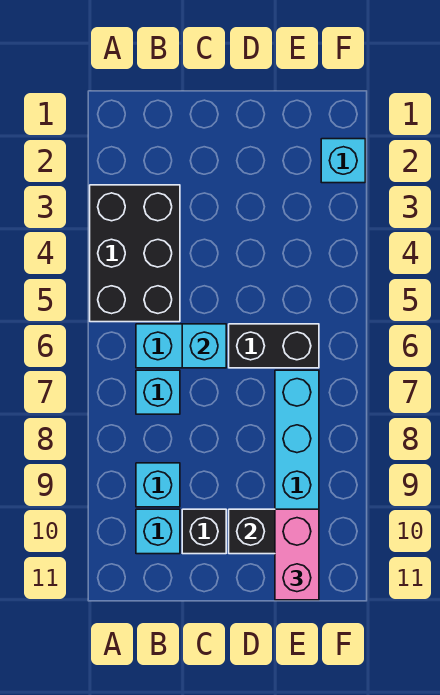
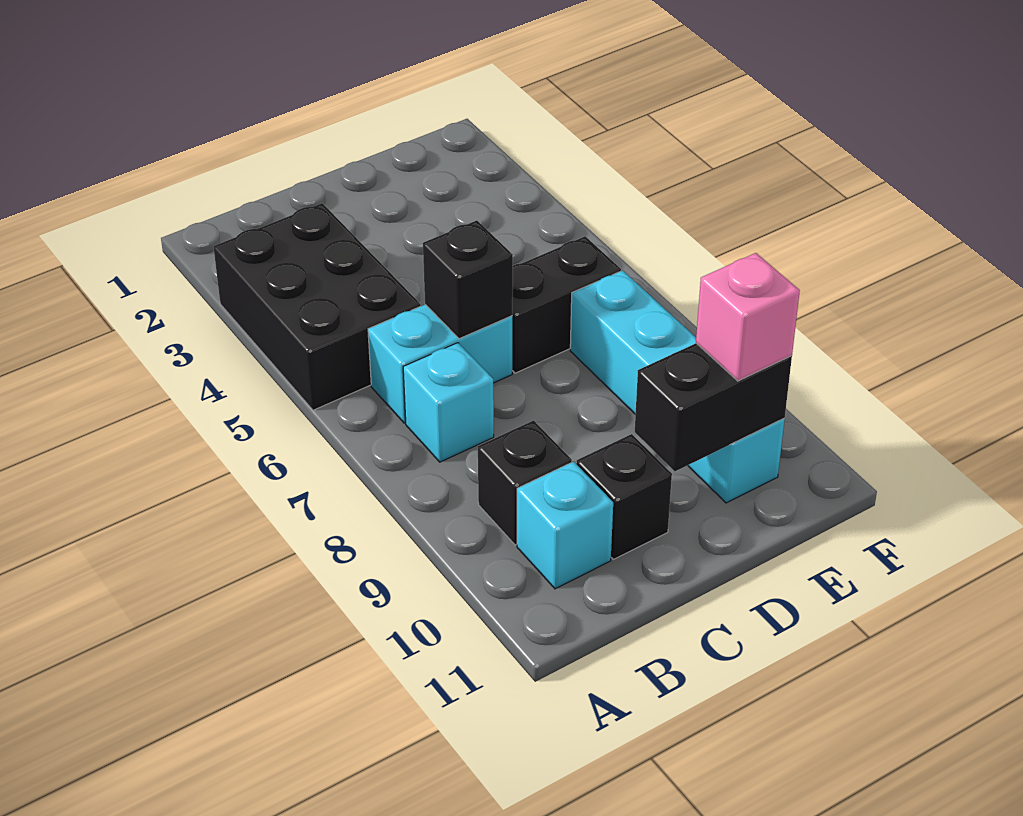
cyan 1x1 brick [136,463,180,507] -> black 1x1 brick [478,420,572,545]
cyan 1x1 brick [182,324,226,368] -> black 1x1 brick [423,220,513,339]
pink 1x2 brick [275,509,319,600] -> pink 1x1 brick [696,253,800,381]
cyan 1x1 brick [321,139,365,183] -> none

